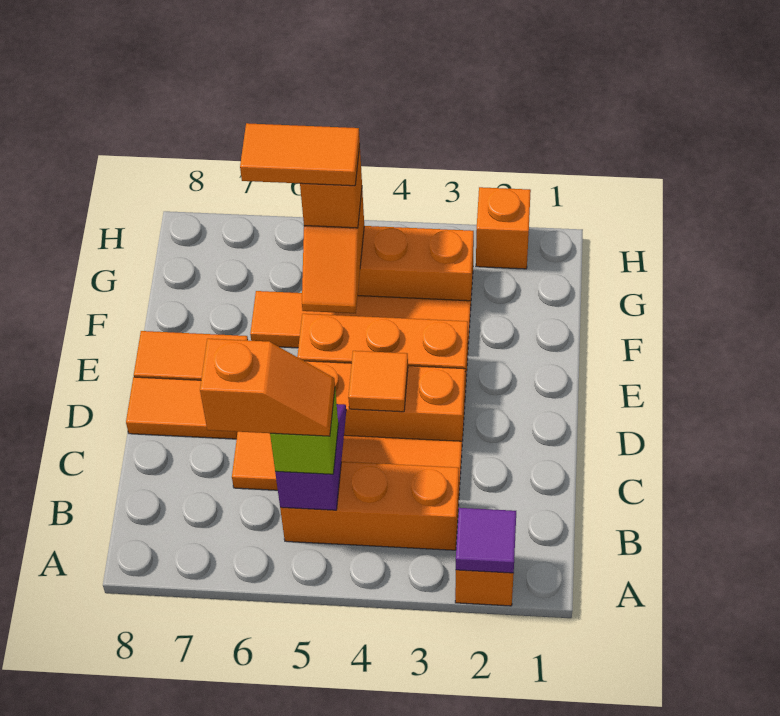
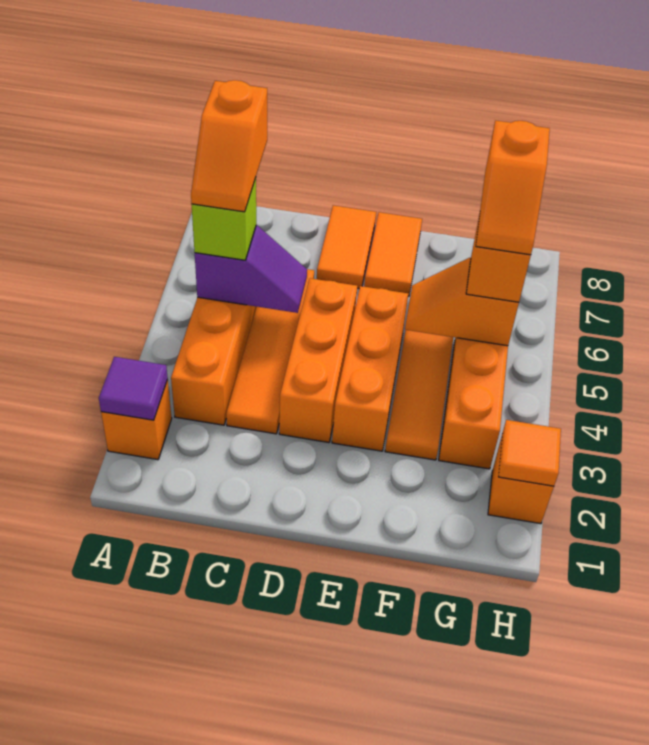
orange 1x1 tile [348,351,408,412] -> orange 1x1 tile moved to [498,420,561,486]
orange 1x2 tile [240,123,360,186] -> orange 1x2 slope [476,120,550,255]

